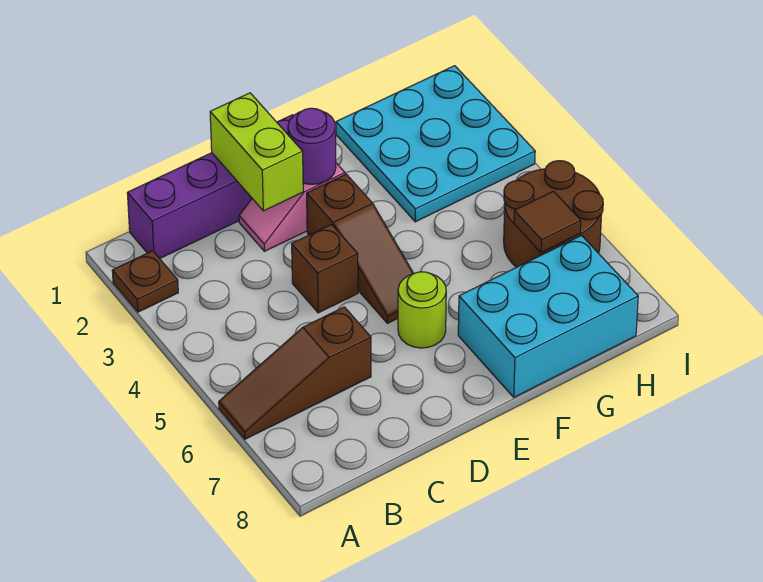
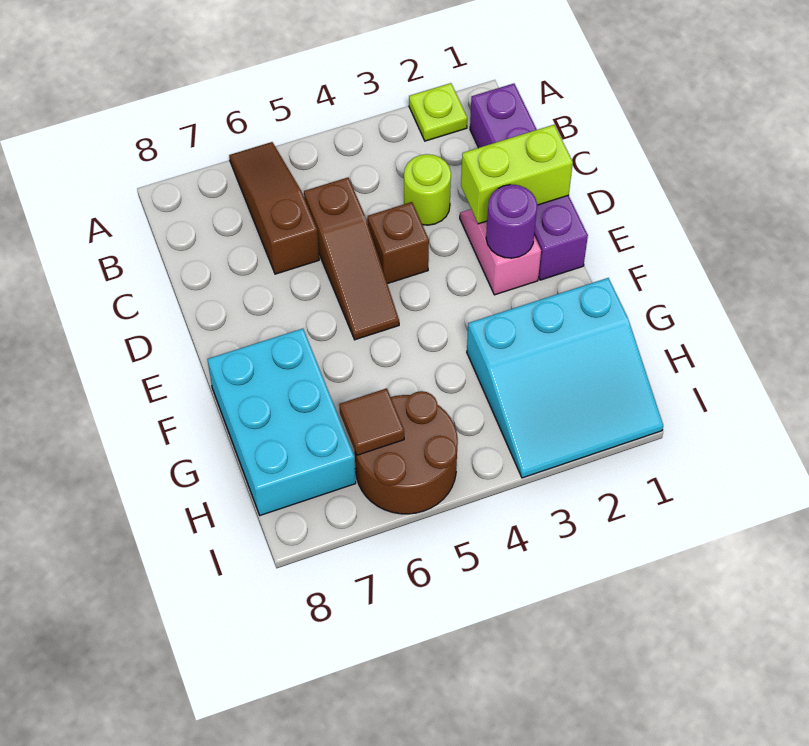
brown 1x1 plate [112,251,178,312] -> lime 1x1 plate [409,83,467,141]
brown 1x3 slope [307,174,414,323] -> brown 1x3 slope turned to [304,178,399,340]
lime 1x1 round brick [398,272,446,348] -> lime 1x1 round brick moved to [404,154,451,225]
cyan 3x3 plate [336,66,535,222] -> cyan 3x3 slope [467,278,663,478]

